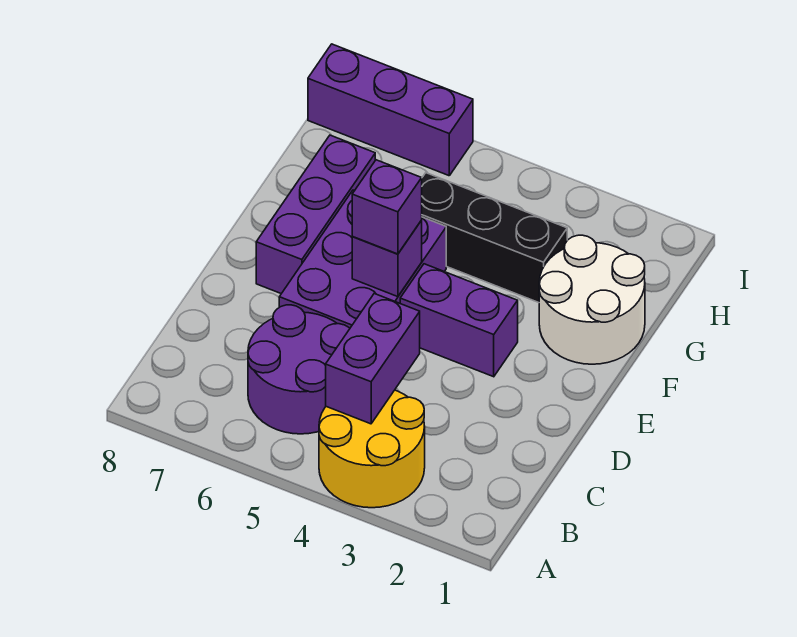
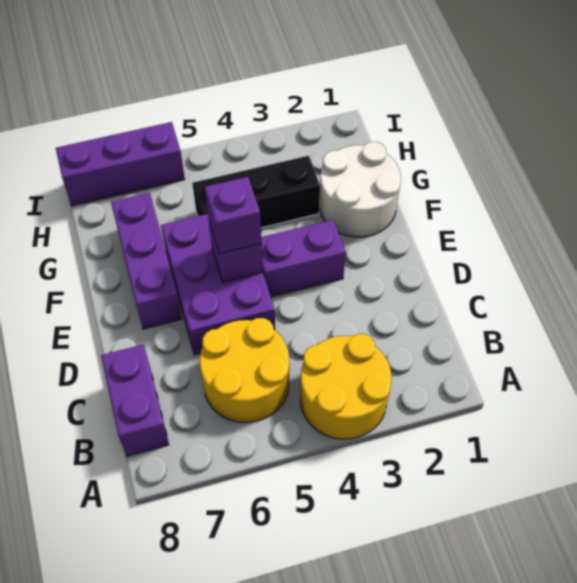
purple 1x2 brick [326,294,420,424] -> purple 1x2 brick moved to [101,344,169,456]
purple 2x2 round brick [248,305,350,434] -> yellow 2x2 round brick [200,318,289,423]

